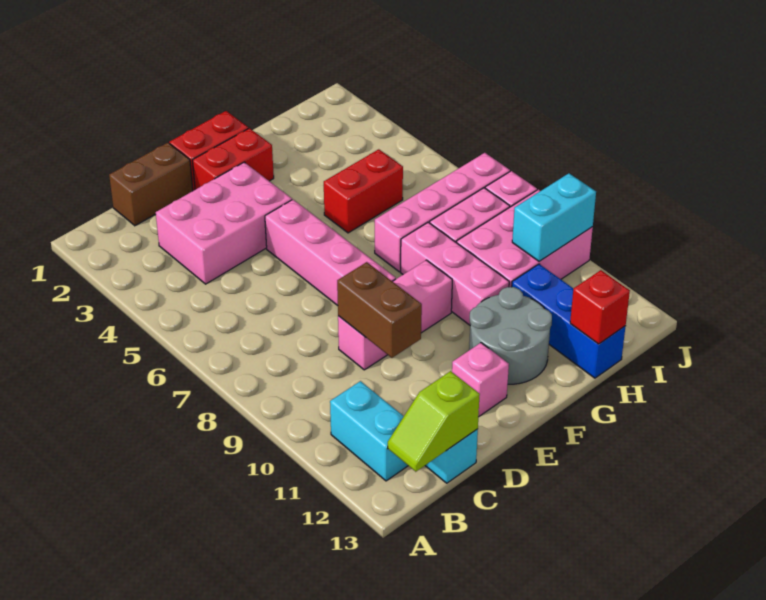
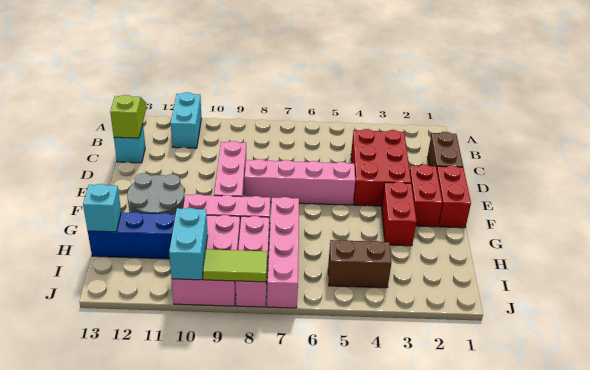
cyan 1x2 brick [330,381,408,481] -> cyan 1x2 brick turned to [171,92,202,148]
pink 2x3 brick [156,162,292,284] -> red 2x3 brick [351,129,411,206]
brown 1x2 brick [337,262,422,358] -> brown 1x2 brick moved to [328,240,391,288]
pink 1x1 brick [452,343,509,417] -> none
red 1x2 brick [324,149,403,233] -> red 1x2 brick moved to [382,182,417,246]
red 1x1 brick [570,270,630,344] -> cyan 1x1 brick [83,184,121,232]
none -> lime 1x2 tile [203,249,267,282]

